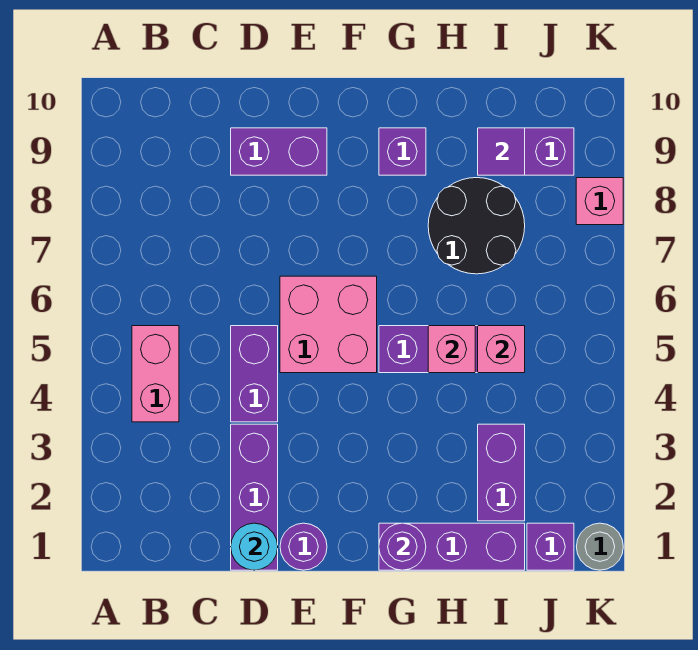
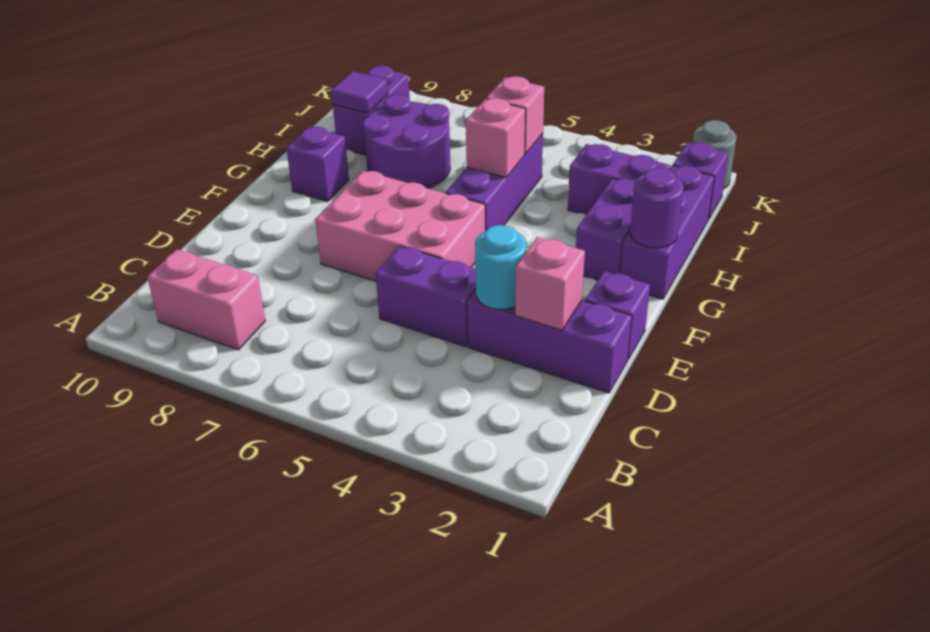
pink 1x2 brick [132,326,179,422] -> pink 1x2 brick moved to [147,249,265,350]
cyan 1x1 round brick [231,523,278,570] -> cyan 1x1 round brick moved to [475,225,526,309]
purple 1x2 brick [231,128,327,175] -> purple 1x2 brick moved to [576,178,635,280]
purple 1x1 round brick [280,523,327,570] -> purple 1x1 brick [585,271,650,359]
pink 2x2 brick [280,276,377,373] -> pink 2x3 brick [315,171,485,281]
black 2x2 round brick [428,178,525,274] -> purple 2x2 round brick [363,94,450,188]
pink 1x1 brick [576,178,623,225] -> pink 1x1 brick moved to [515,237,585,330]

